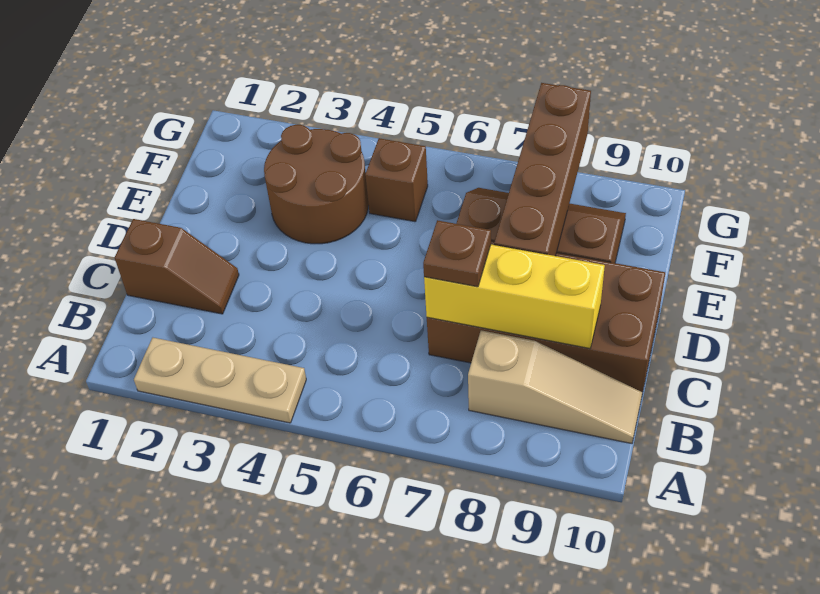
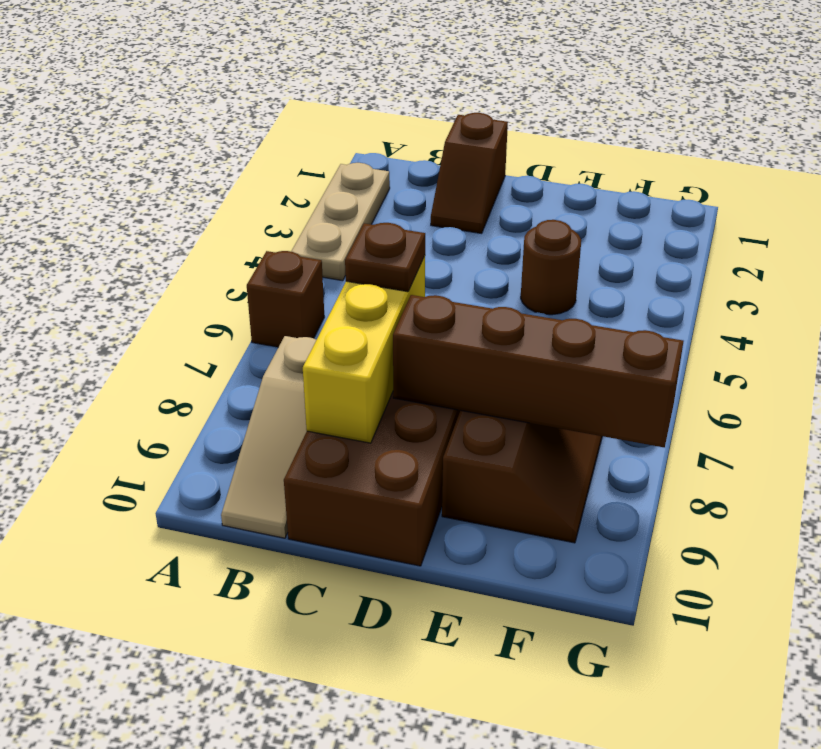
brown 2x2 round brick [264,125,369,244] -> brown 1x1 round brick [521,220,581,315]
brown 1x1 brick [365,138,428,222] -> brown 1x1 brick moved to [247,251,324,347]

